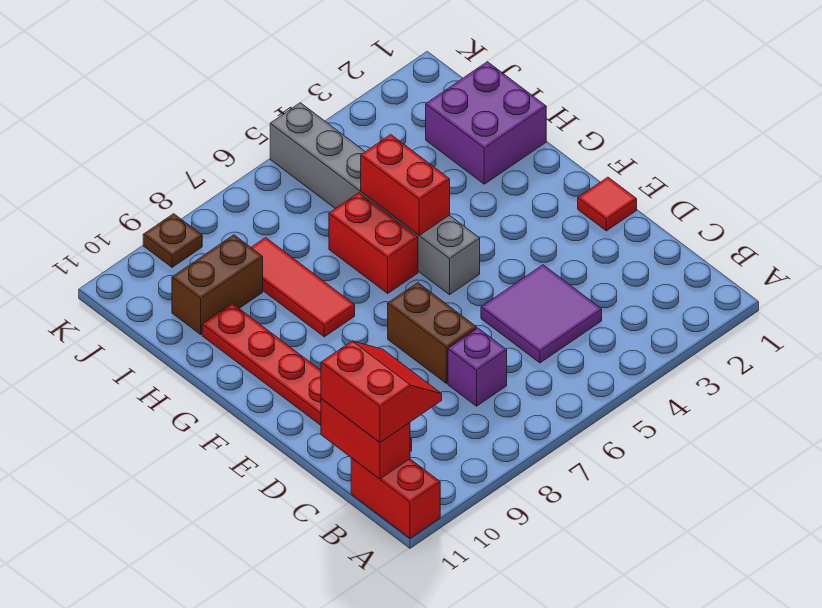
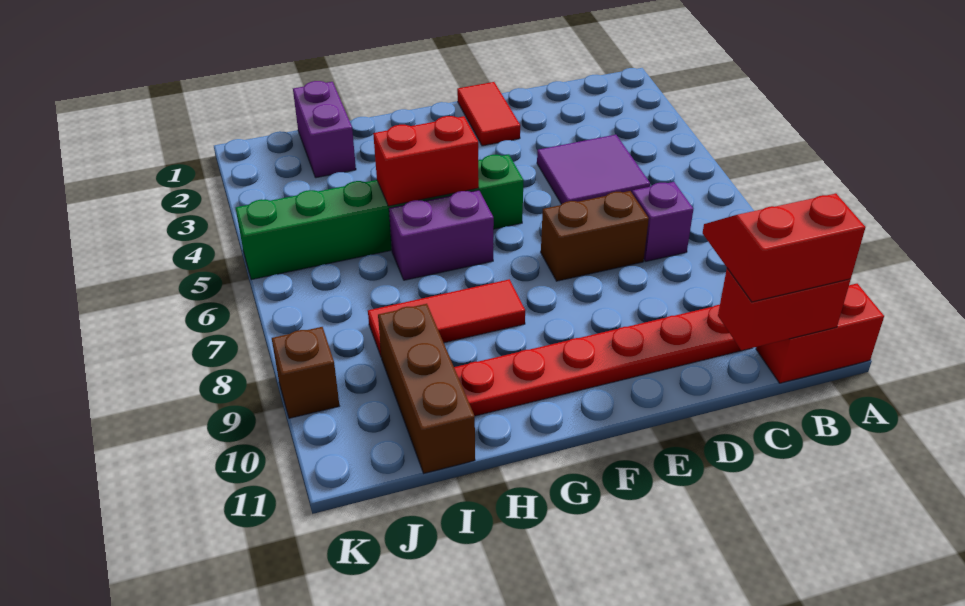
red 1x1 tile [578,177,637,231] -> red 1x2 tile [457,82,520,146]
grey 1x6 brick [270,103,480,295] -> green 1x6 brick [236,154,524,280]
red 1x2 brick [329,193,418,293] -> purple 1x2 brick [389,190,494,280]
purple 2x2 brick [426,62,546,184] -> purple 1x2 brick [293,81,356,178]
brown 1x2 brick [172,235,263,334] -> brown 1x3 brick [378,304,475,473]
brown 1x1 plate [143,214,202,267] -> brown 1x1 brick [272,327,339,418]

